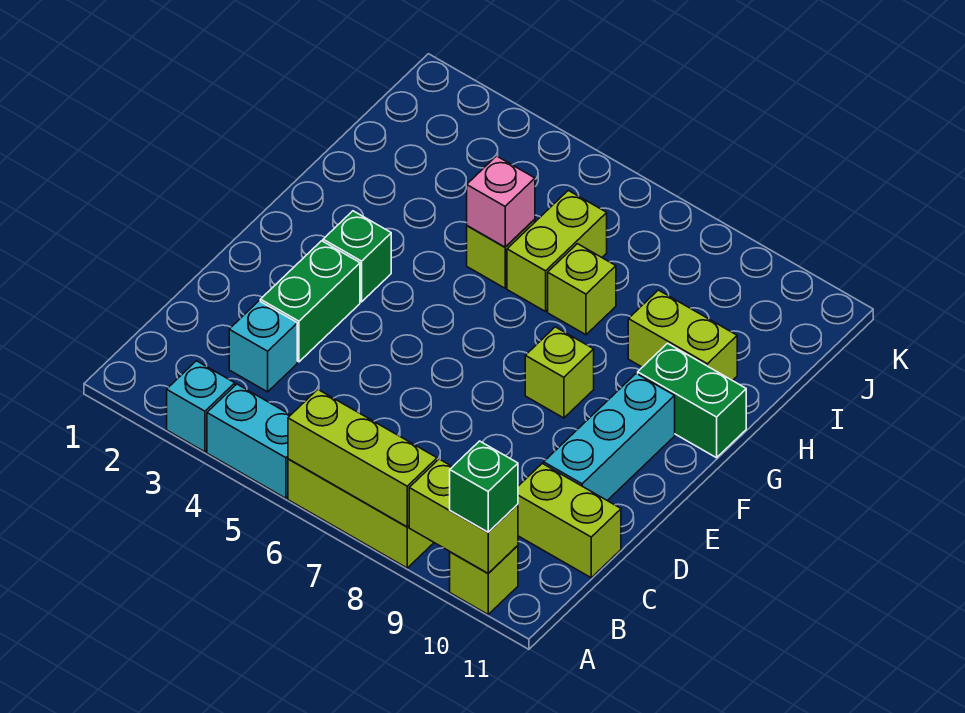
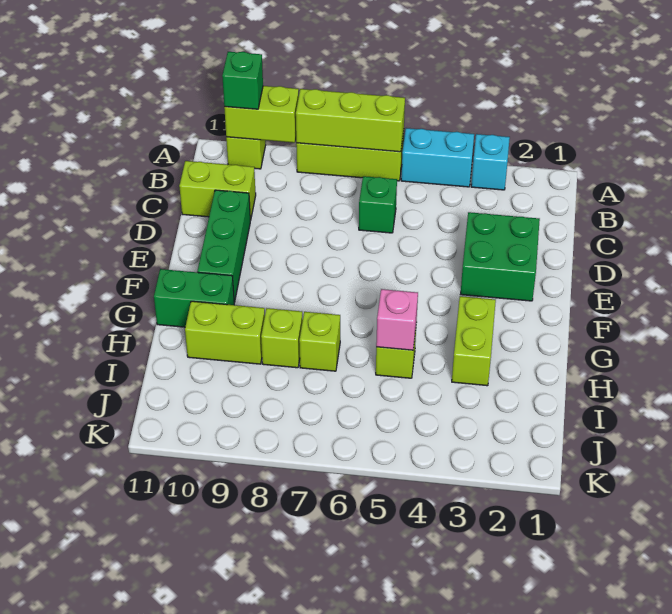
cyan 1x1 brick [229,301,297,392] -> none
green 1x2 brick [260,241,360,362] -> green 2x2 brick [461,212,540,301]
cyan 1x3 brick [544,373,675,500] -> green 1x3 brick [197,190,250,302]
green 1x1 brick [323,211,391,302] -> green 1x1 brick moved to [359,176,397,233]
lime 1x1 brick [525,327,594,418] -> lime 1x1 brick moved to [261,308,303,368]
lime 1x2 brick [507,190,607,311] -> lime 1x2 brick moved to [452,296,496,386]

